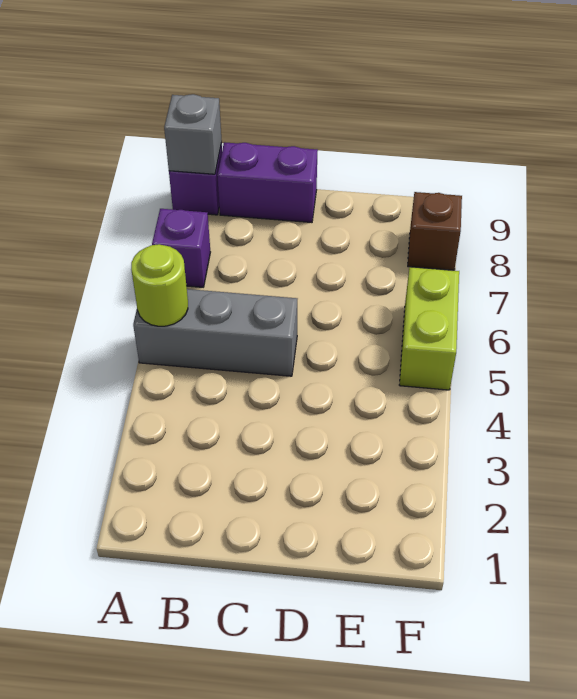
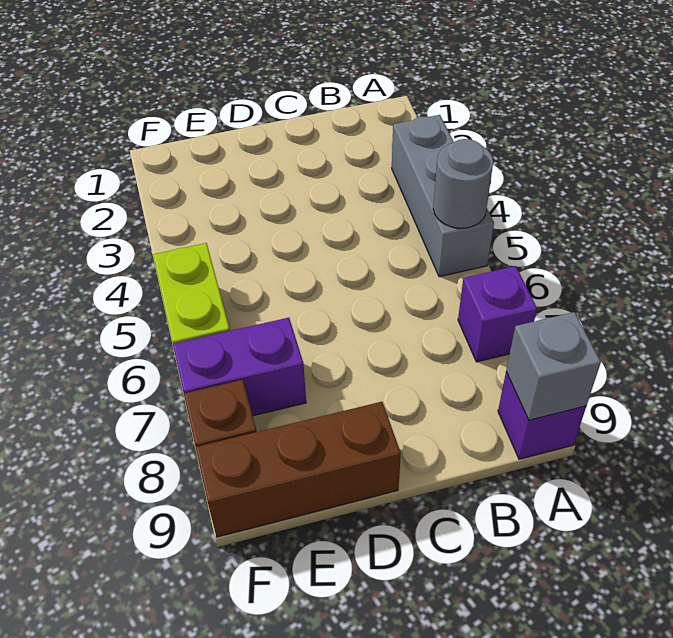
grey 1x3 brick [133,289,297,376] -> grey 1x3 brick turned to [392,115,494,277]
lime 1x1 round brick [131,244,188,326] -> grey 1x1 round brick [433,139,493,228]
purple 1x2 brick [217,142,318,222] -> purple 1x2 brick moved to [173,318,306,416]
none -> brown 1x3 brick [196,402,401,537]

